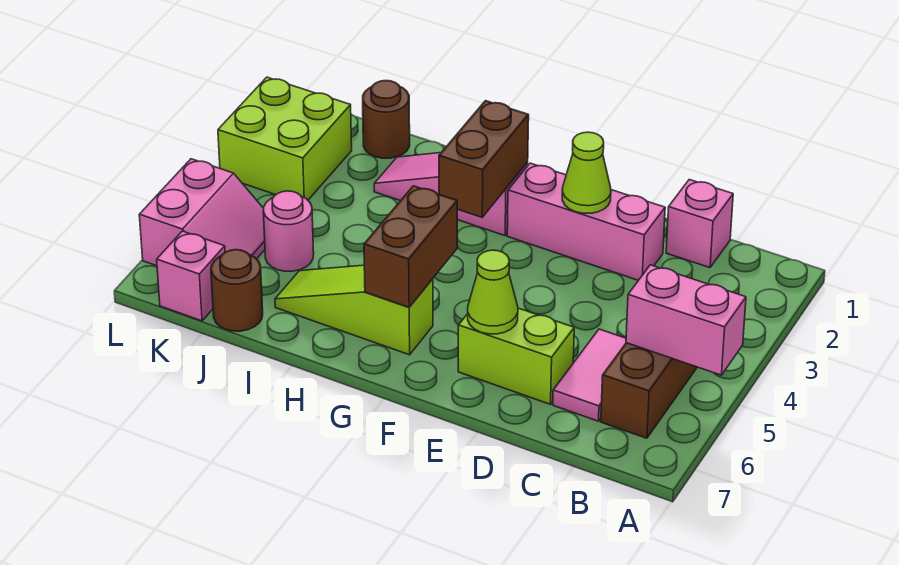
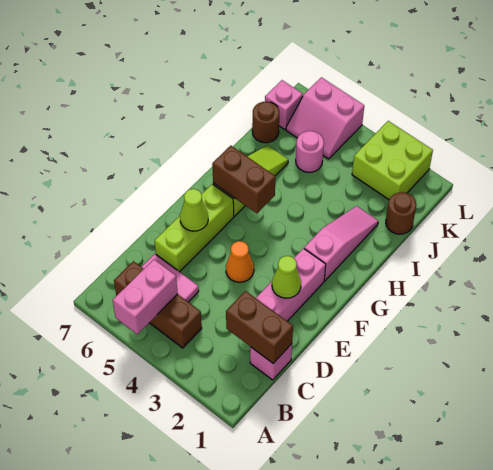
lime 1x2 brick [458,308,574,404] -> lime 1x3 brick [155,184,234,272]
none -> orange 1x1 cone [226,241,254,282]
brown 1x2 brick [439,101,529,217] -> brown 1x2 brick moved to [226,291,293,363]

